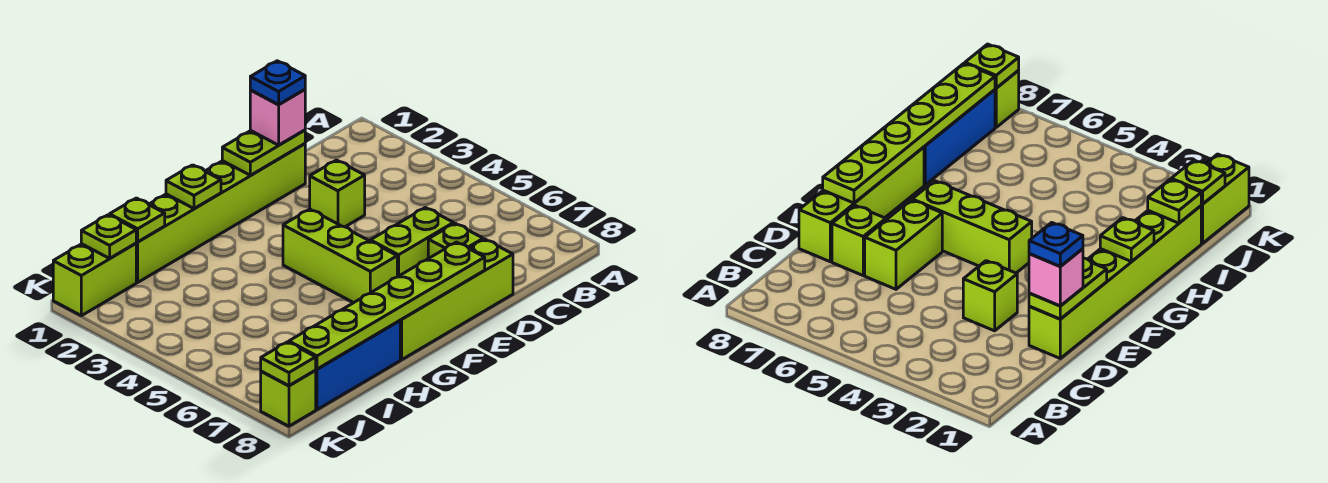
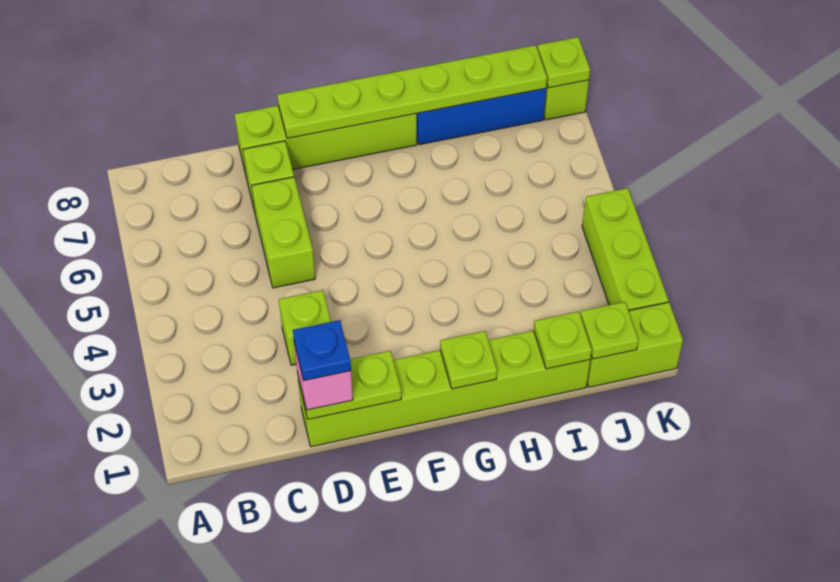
lime 1x2 brick [370,208,454,277] -> lime 1x2 brick turned to [252,177,315,288]
lime 1x3 brick [283,209,397,303] -> lime 1x3 brick moved to [582,188,669,311]

